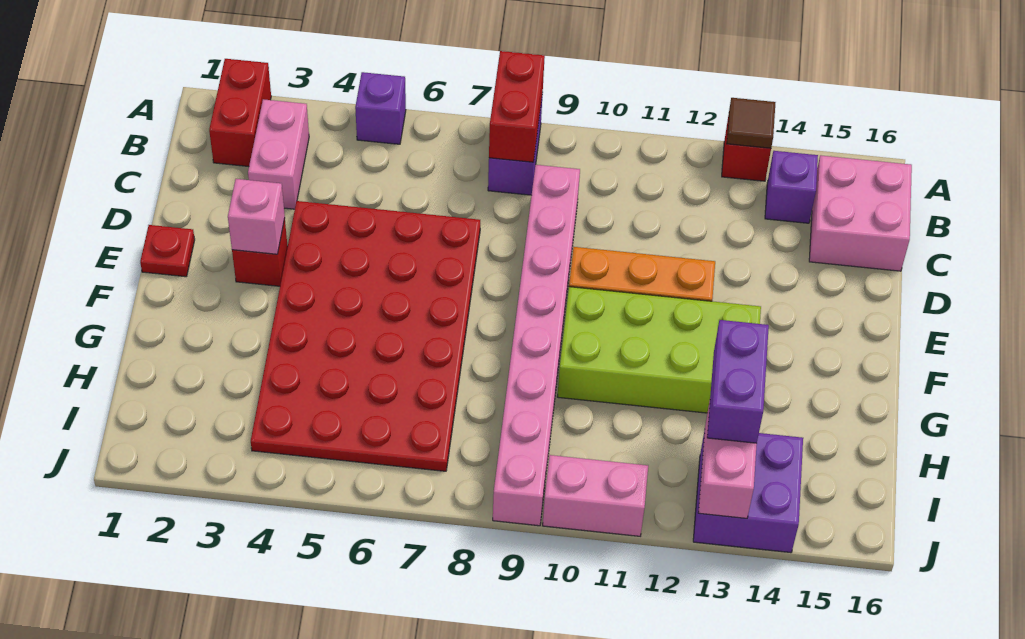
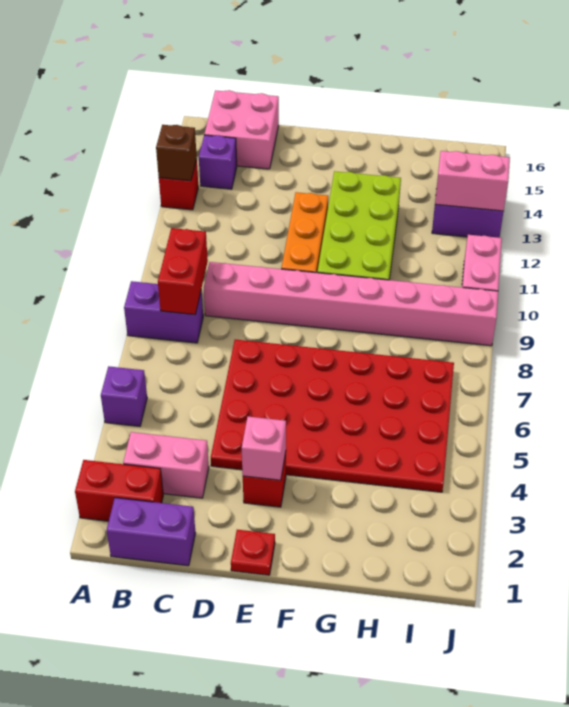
red 1x2 brick [489,51,545,162] -> red 1x2 brick turned to [158,228,208,315]
brown 1x1 tile [727,98,776,148] -> brown 1x1 brick [156,125,197,181]
purple 1x2 brick [707,320,769,443] -> purple 1x2 brick moved to [107,498,196,566]

